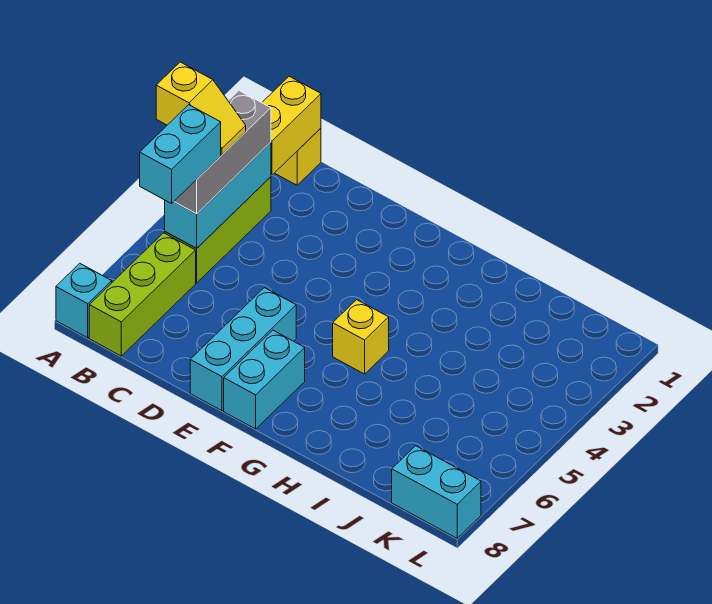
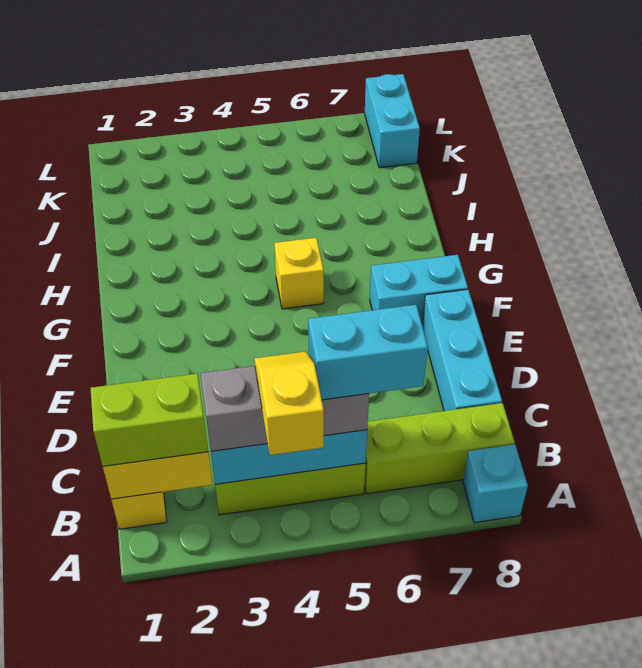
none -> lime 1x2 brick [91,373,208,466]
cyan 1x3 brick [190,288,296,411] -> cyan 1x3 brick turned to [422,289,502,411]

